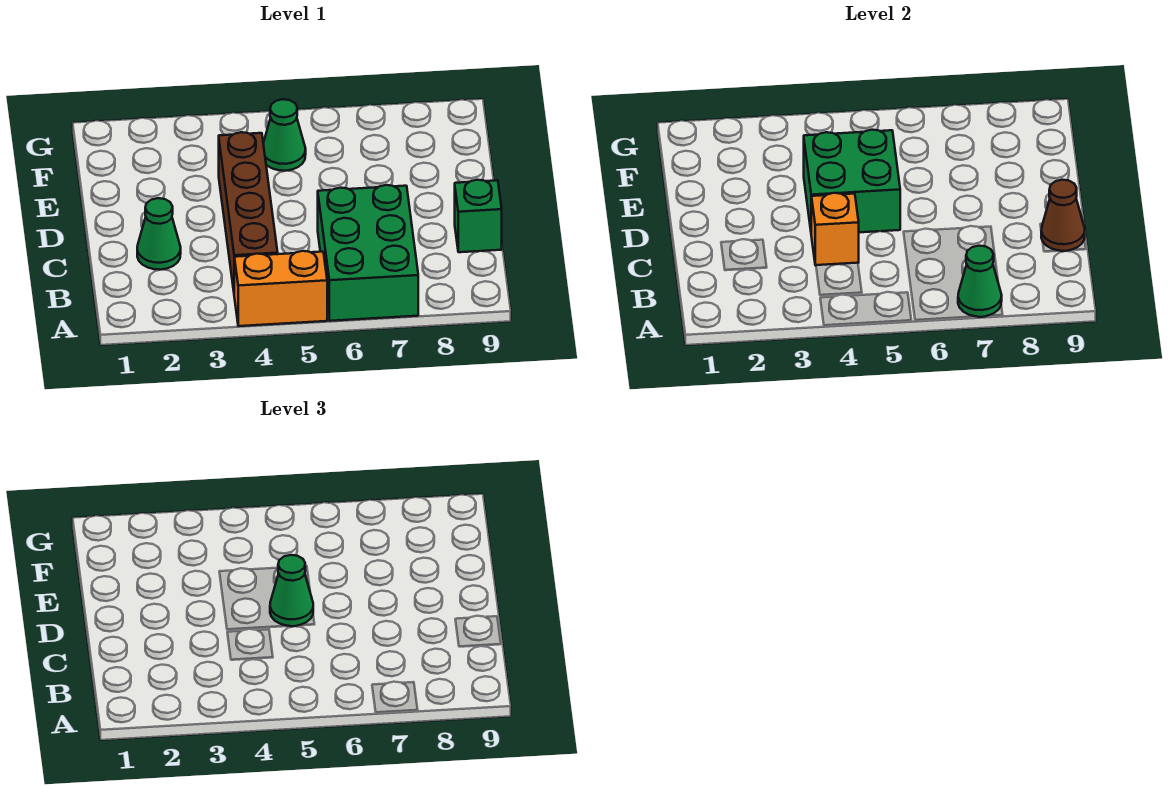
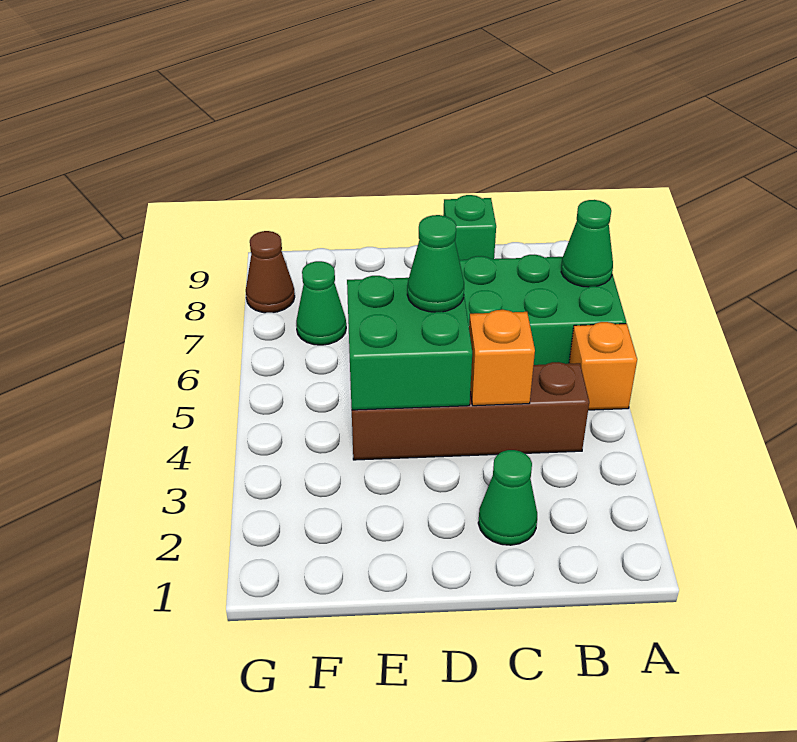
orange 1x2 brick [234,251,327,326] -> orange 1x1 brick [569,322,637,410]
brown 1x1 cone [1041,180,1085,251] -> brown 1x1 cone moved to [246,231,295,313]
green 1x1 cone [263,99,306,171] -> green 1x1 cone moved to [296,261,346,345]

